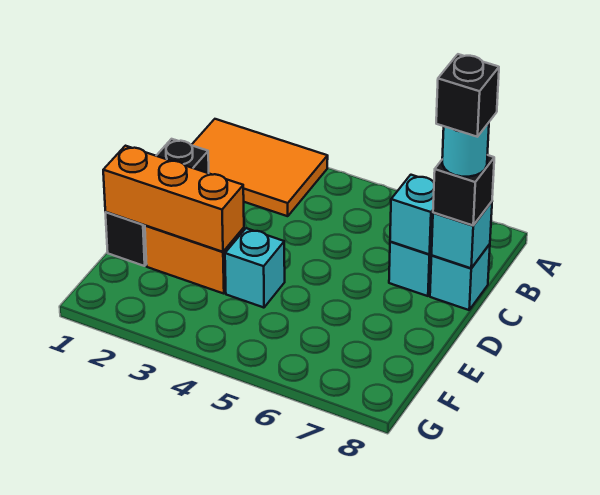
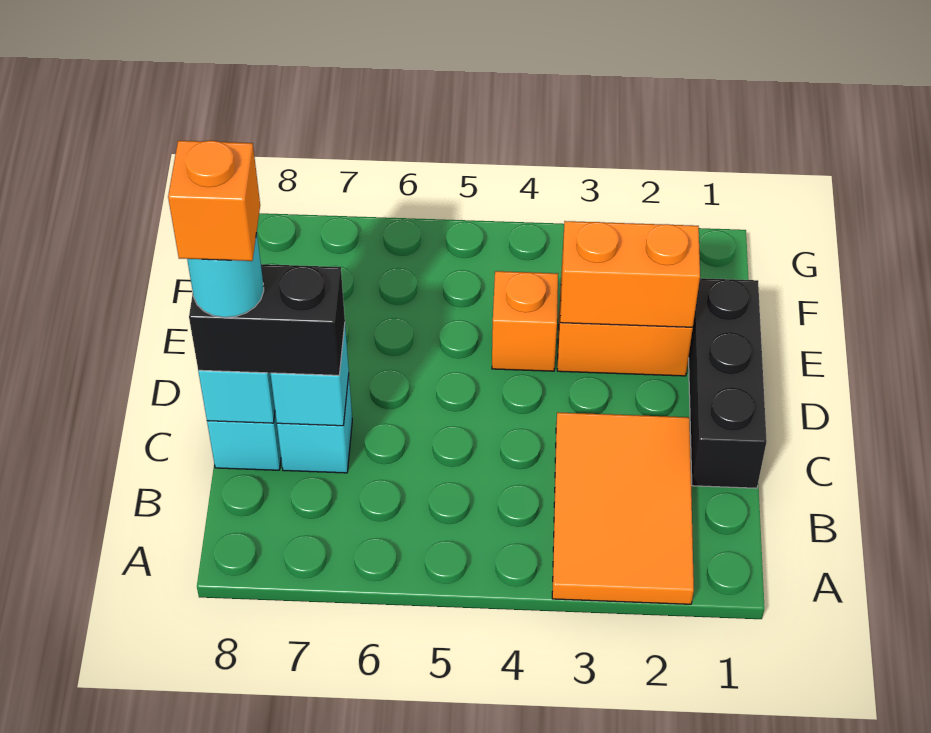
orange 2x3 tile [192,119,328,216] -> orange 2x3 tile turned to [552,412,694,604]
black 1x1 brick [433,155,494,225] -> black 1x2 brick [189,264,345,375]
black 1x1 brick [436,54,499,137] -> orange 1x1 brick [168,141,260,261]
orange 1x3 brick [103,146,244,252] -> orange 1x2 brick [560,221,700,327]
cyan 1x1 brick [225,228,285,308] -> orange 1x1 brick [492,271,558,371]

